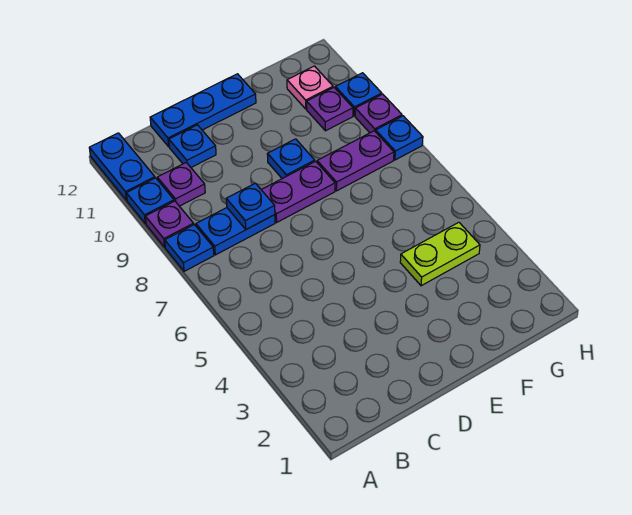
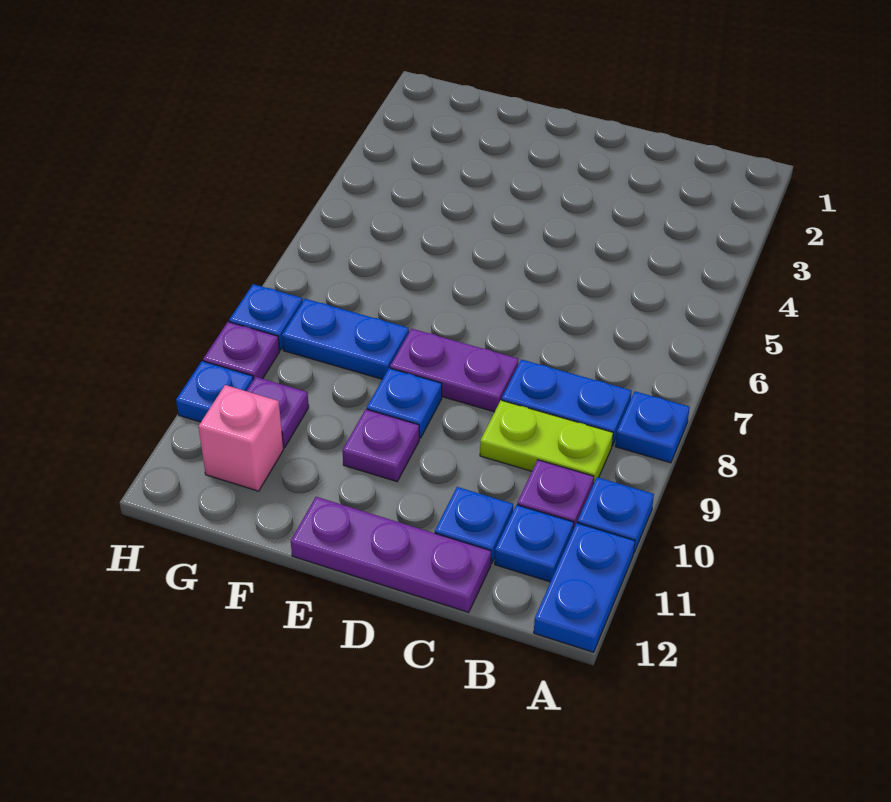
purple 1x1 plate [145,201,194,247] -> purple 1x1 plate moved to [342,409,419,482]
blue 1x1 plate [226,183,275,229] -> blue 1x1 plate moved to [495,505,574,582]
blue 1x3 plate [150,74,256,147] -> purple 1x3 plate [291,497,491,612]
lime 1x2 plate [400,222,480,286] -> lime 1x2 plate moved to [480,400,613,484]
purple 1x2 plate [317,131,394,191] -> blue 1x2 plate [282,299,409,379]
pink 1x1 plate [287,66,333,109] -> pink 1x1 brick [198,385,284,491]

